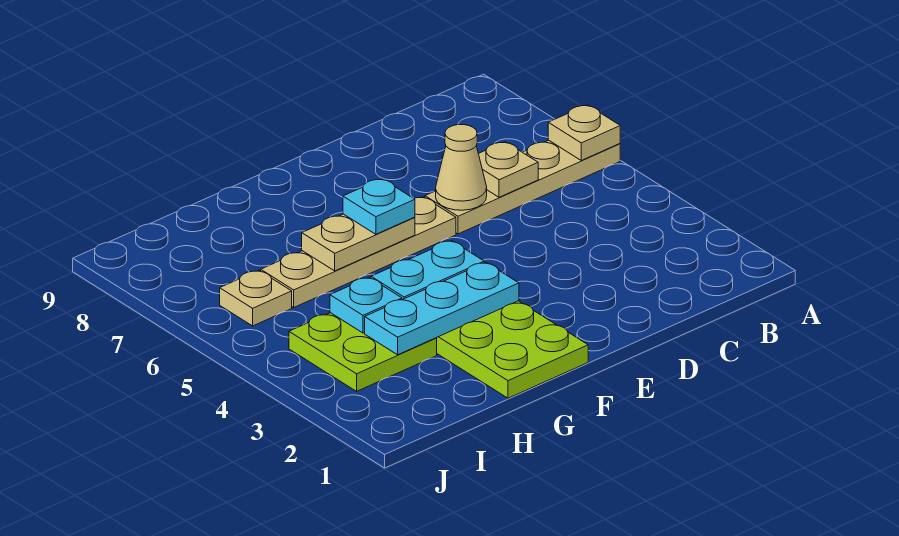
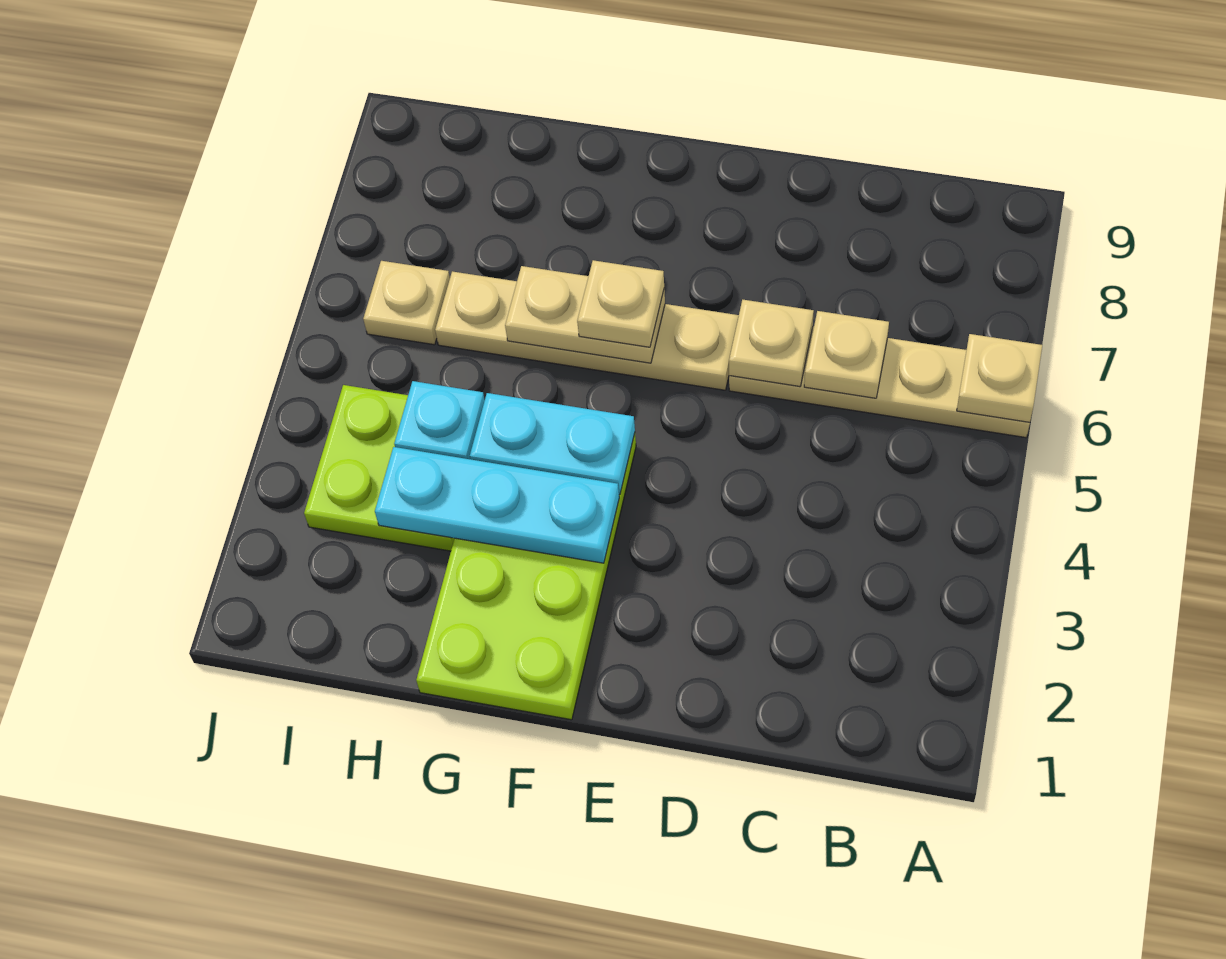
tan 1x1 cone [436,125,487,210] -> tan 1x1 plate [729,300,814,387]
cyan 1x1 plate [343,179,415,234] -> tan 1x1 plate [577,260,664,347]

